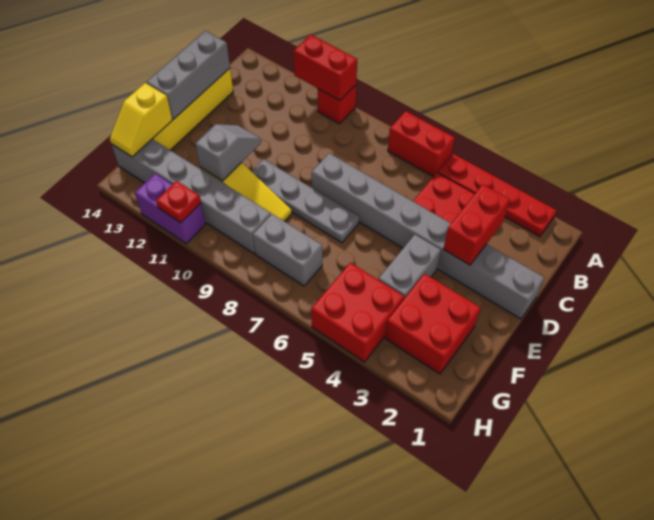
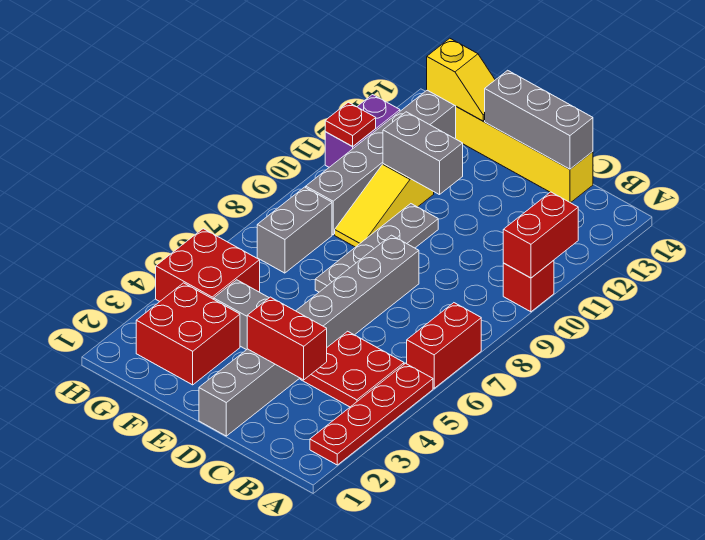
grey 1x2 slope [195,124,261,181] -> grey 1x2 brick [383,112,463,195]
yellow 1x2 slope [110,83,172,157] -> yellow 1x2 slope turned to [427,38,495,121]

